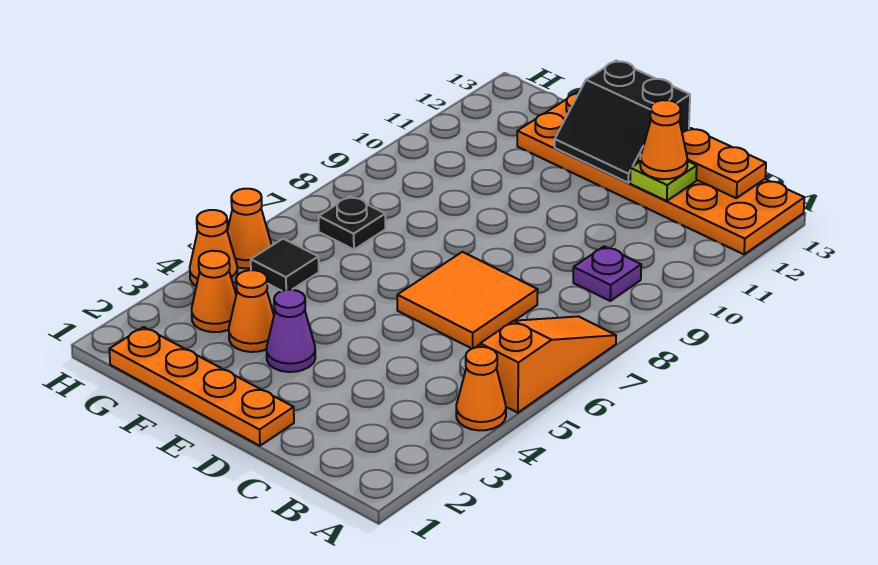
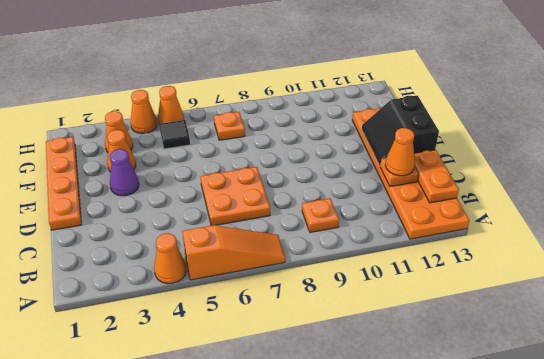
purple 1x1 plate [573,246,641,301] -> orange 1x1 plate [302,198,339,232]
orange 2x2 tile [397,252,538,349] -> orange 2x2 plate [200,167,270,226]
lime 1x1 plate [630,161,697,201] -> orange 1x1 plate [380,158,418,186]
black 1x1 plate [318,196,385,250] -> orange 1x1 plate [214,112,245,140]

